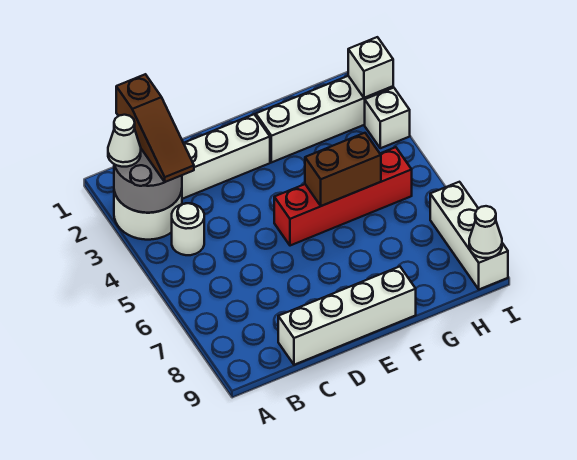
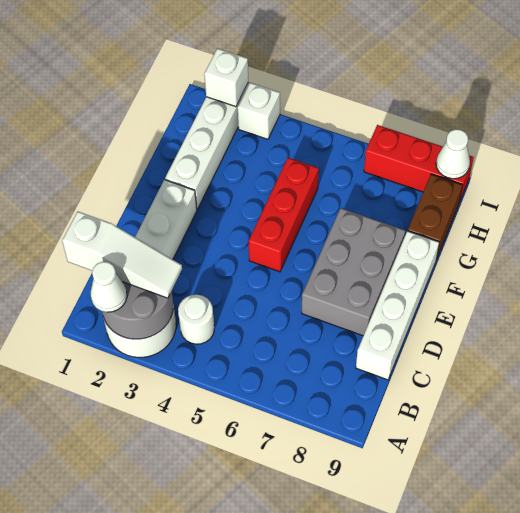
brown 1x3 slope [116,74,194,182] -> white 1x3 slope [62,212,182,298]
none -> grey 2x3 brick [302,208,405,336]
red 1x4 brick [274,147,412,246] -> red 1x3 brick [249,158,319,272]
brown 1x2 brick [305,133,381,206] -> brown 1x2 brick moved to [408,174,462,260]
white 1x3 brick [430,182,508,289] -> red 1x3 brick [364,125,474,203]

